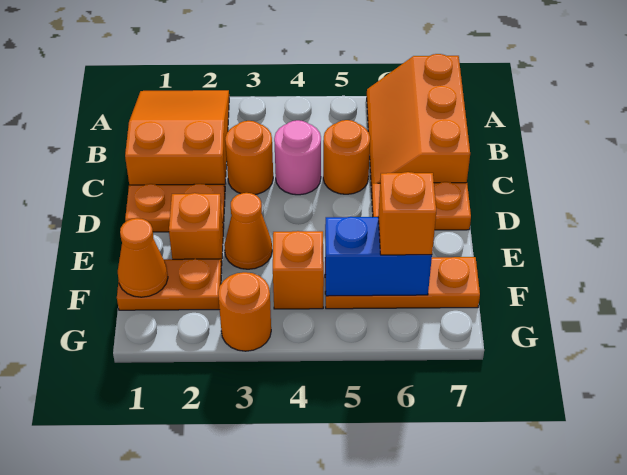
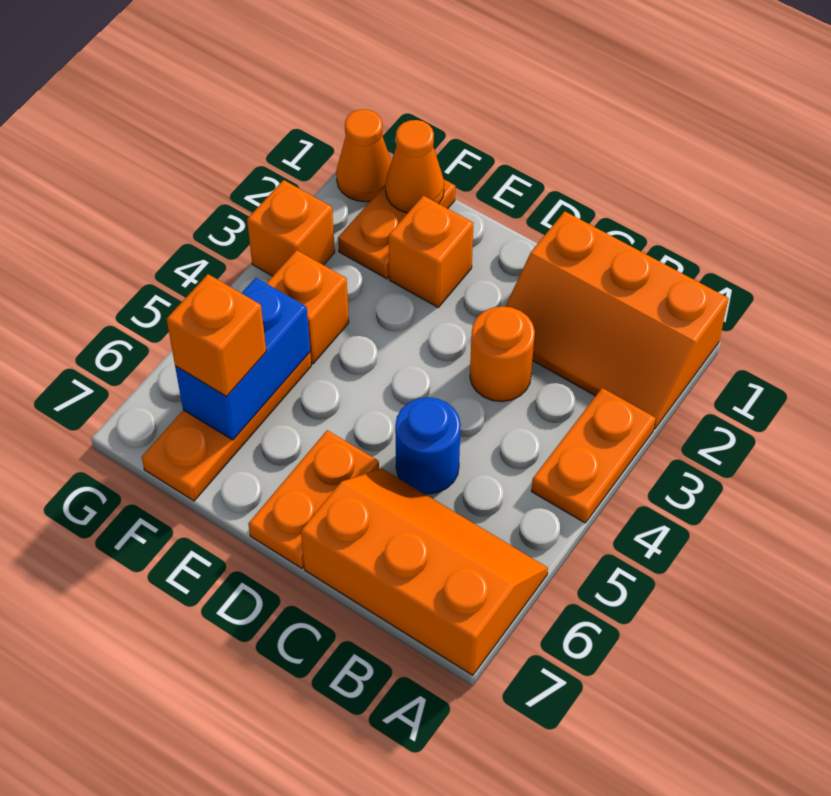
orange 2x3 slope [125,90,229,191] -> orange 2x3 slope turned to [505,211,729,429]
pink 1x1 round brick [274,120,321,195] -> none
orange 1x1 round brick [323,120,370,194] -> blue 1x1 round brick [395,397,461,494]
orange 1x2 plate [125,184,225,232] -> orange 1x2 plate moved to [531,388,656,523]
orange 1x1 cone [224,193,272,269] -> orange 1x1 cone moved to [336,109,391,202]
orange 1x1 round brick [218,272,271,351] -> orange 1x1 brick [247,180,335,276]

